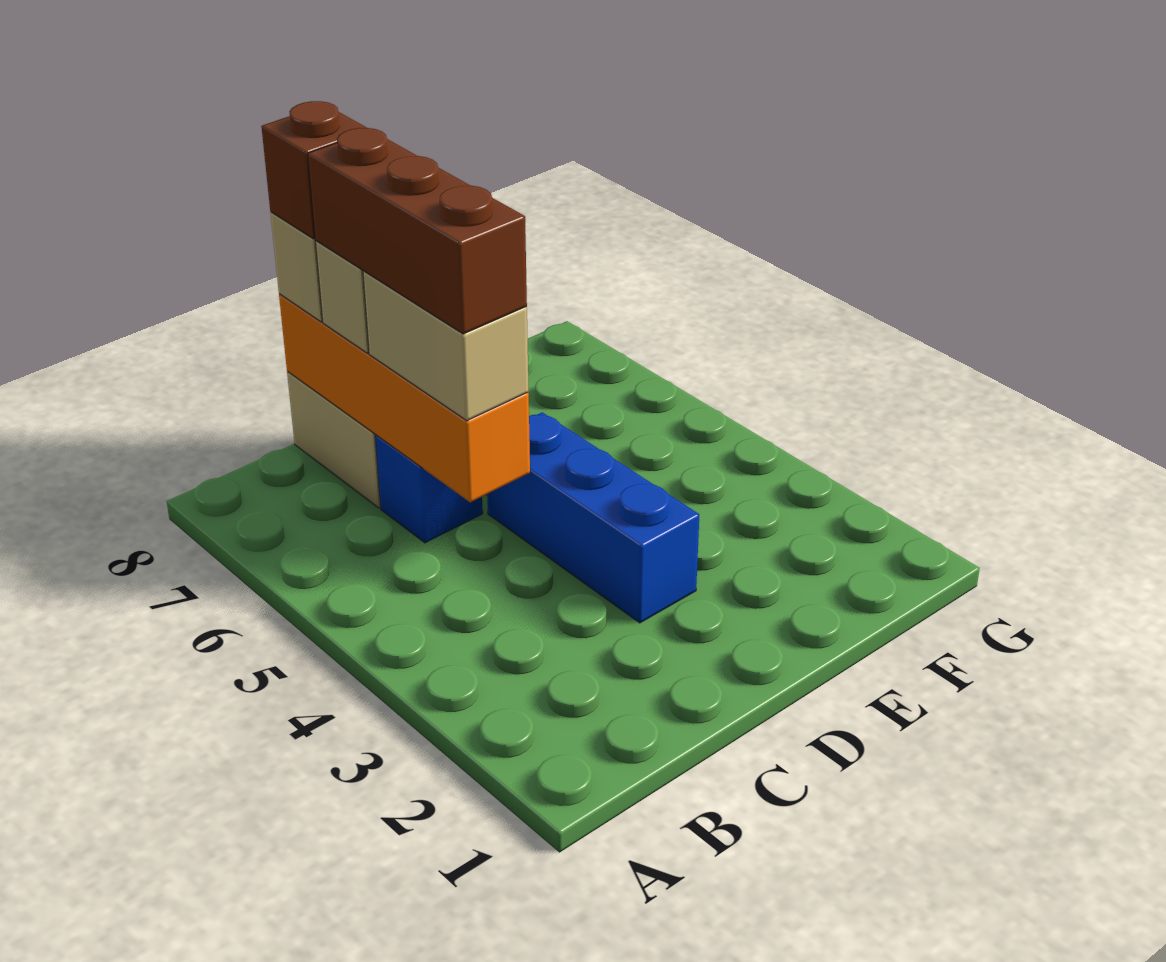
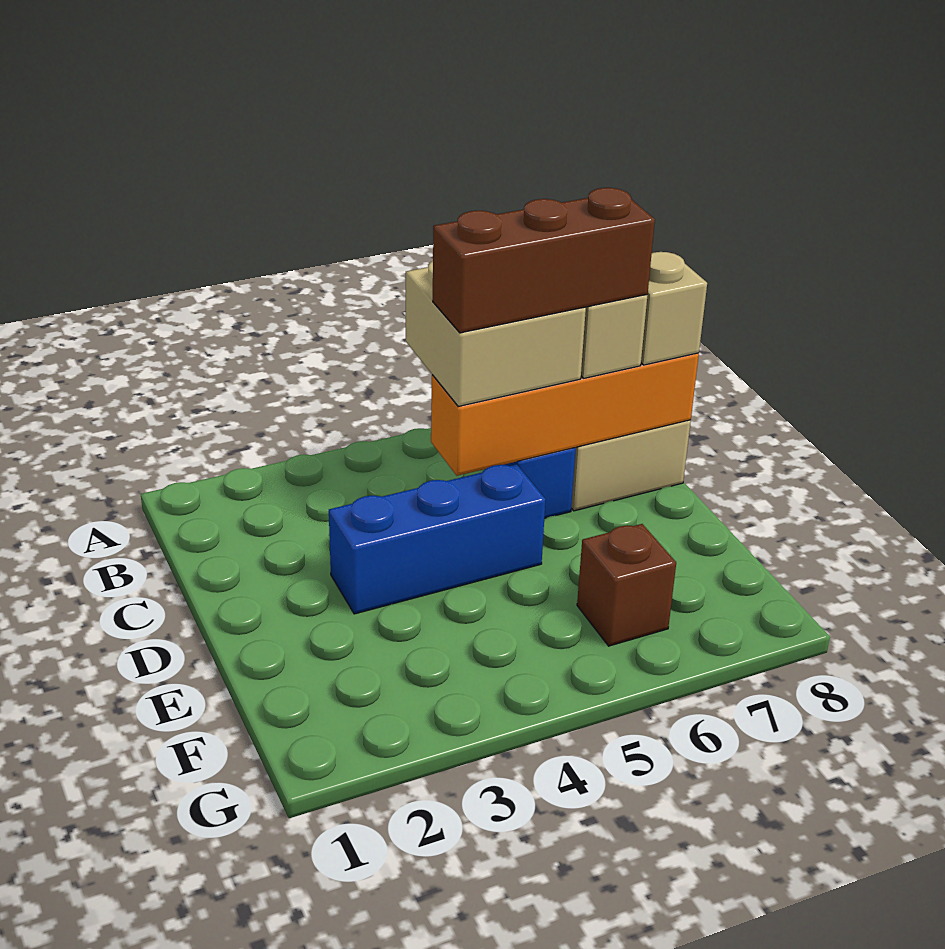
tan 1x2 brick [363,271,529,421] -> tan 2x2 brick [406,261,586,406]
brown 1x1 brick [261,101,367,239] -> brown 1x1 brick moved to [577,524,676,646]

